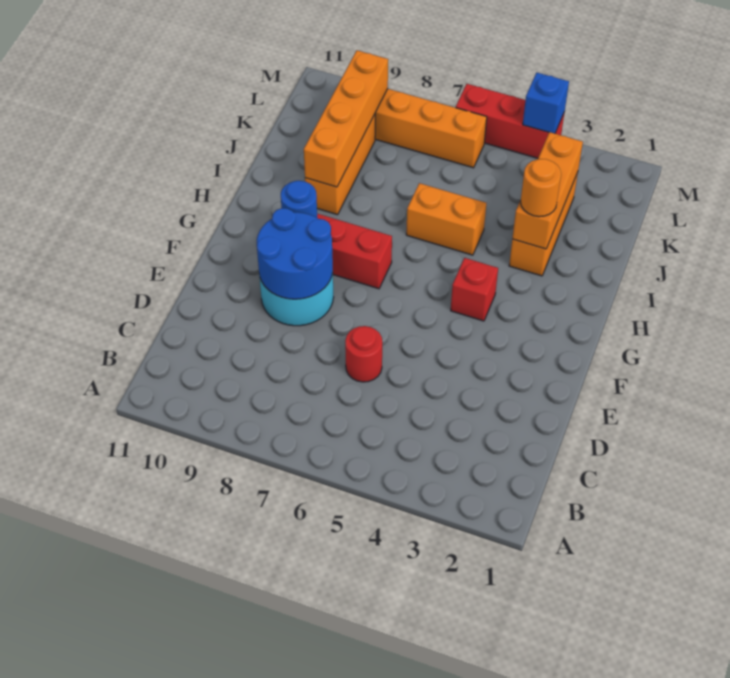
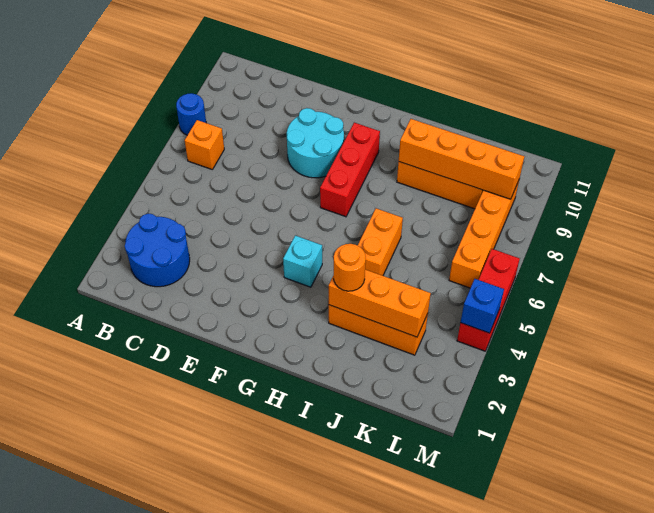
none -> orange 1x1 brick [185,120,224,169]
red 1x1 round brick [345,326,382,382] -> none
blue 2x2 round brick [257,208,333,299] -> blue 2x2 round brick moved to [125,214,190,287]
red 1x1 brick [451,258,498,321] -> cyan 1x1 brick [283,235,322,287]
blue 1x1 round brick [281,181,317,218] -> blue 1x1 round brick moved to [176,93,206,135]

